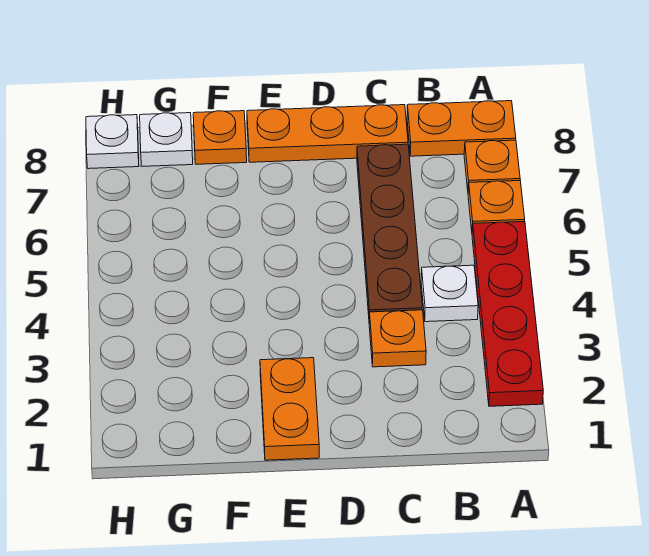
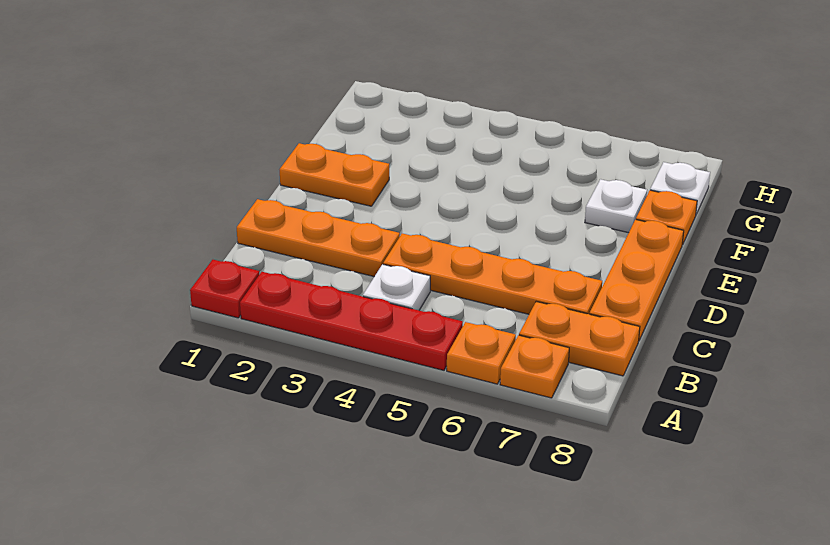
none -> red 1x1 plate [190,260,259,318]
orange 1x2 plate [407,101,516,156] -> orange 1x2 plate turned to [519,302,640,376]
orange 1x1 plate [369,310,426,367] -> orange 1x3 plate [237,199,400,277]
brown 1x4 plate [357,144,422,315] -> orange 1x4 plate [383,233,602,314]
white 1x1 plate [86,115,139,169] -> white 1x1 plate moved to [585,179,647,233]

